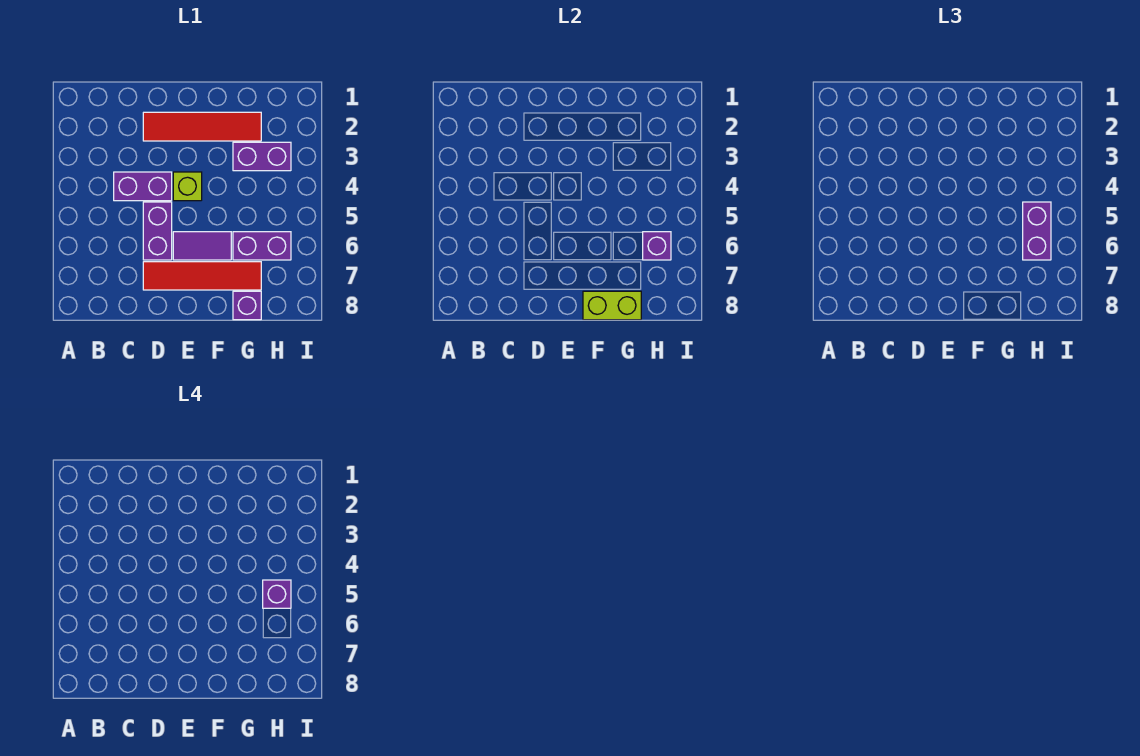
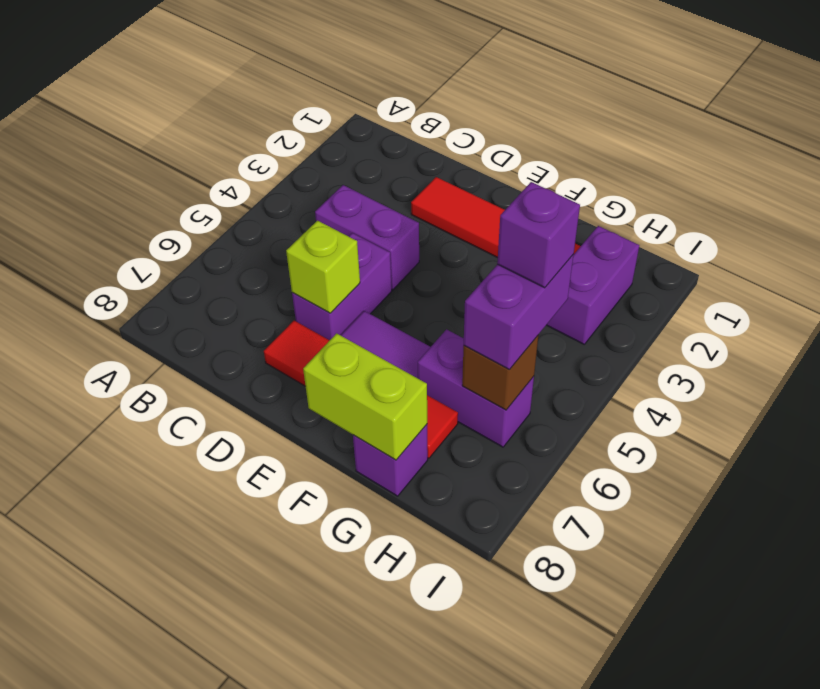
lime 1x1 brick [173,172,202,201] -> lime 1x1 brick moved to [286,221,360,313]
purple 1x2 brick [233,142,291,171] -> purple 1x2 brick turned to [547,226,639,344]
purple 1x1 brick [643,232,671,260] -> brown 1x1 brick [462,336,538,410]

